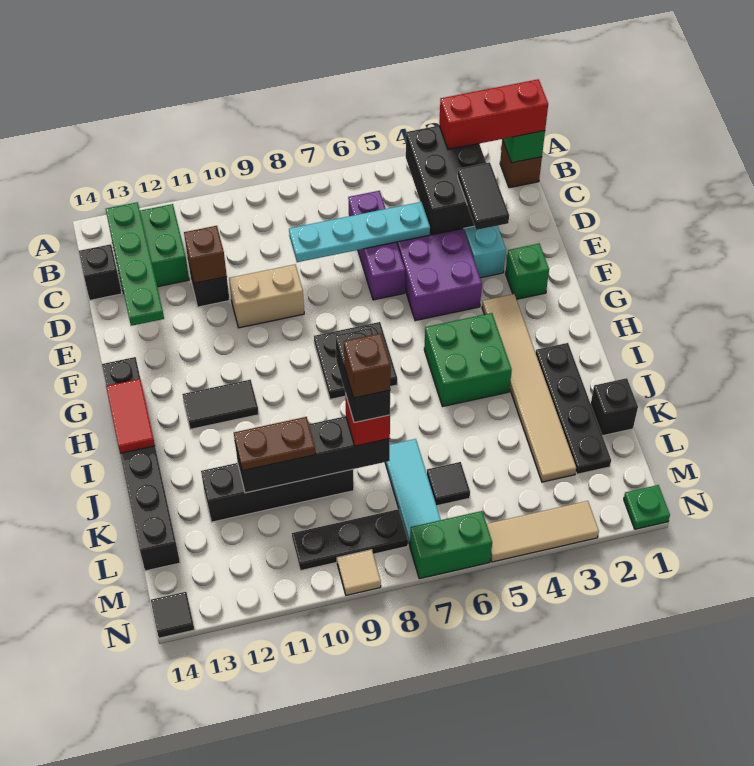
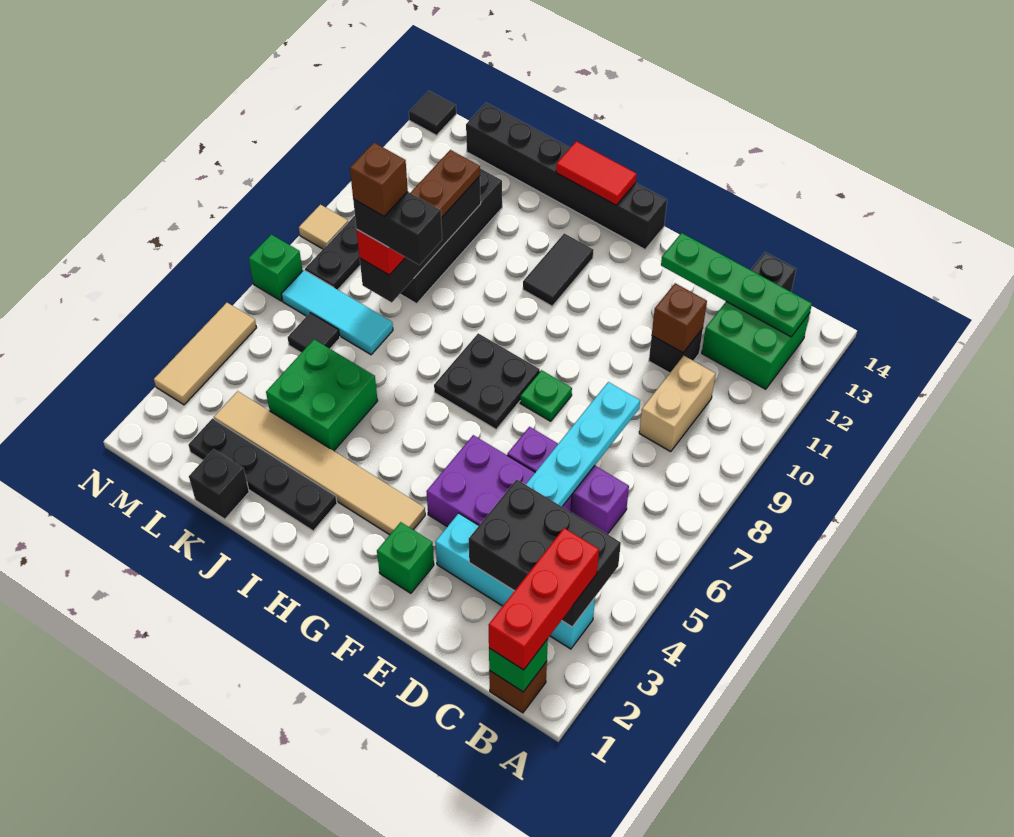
black 1x2 tile [458,162,509,230] -> none
tan 1x2 brick [229,265,304,328] -> tan 1x2 brick moved to [639,356,716,452]
green 2x2 brick [424,313,512,407] -> green 2x2 brick moved to [266,339,378,451]
green 1x1 plate [624,485,670,529] -> green 1x1 plate moved to [520,370,572,421]
green 1x2 brick [410,511,492,579] -> green 1x1 brick [249,234,303,301]

